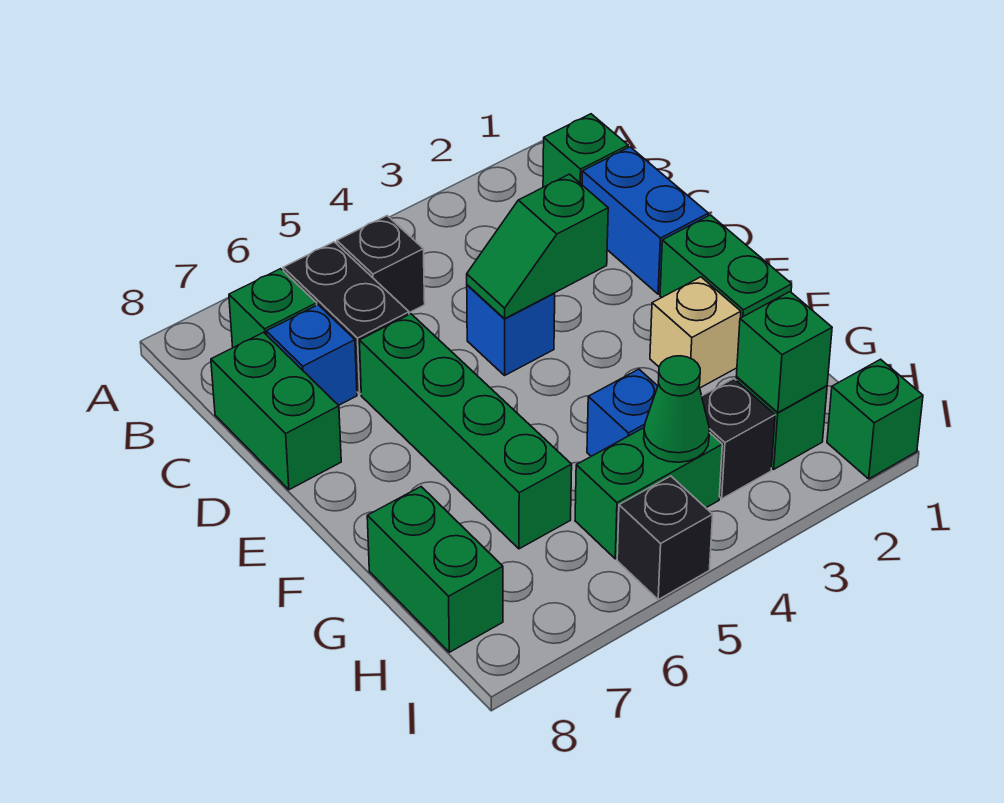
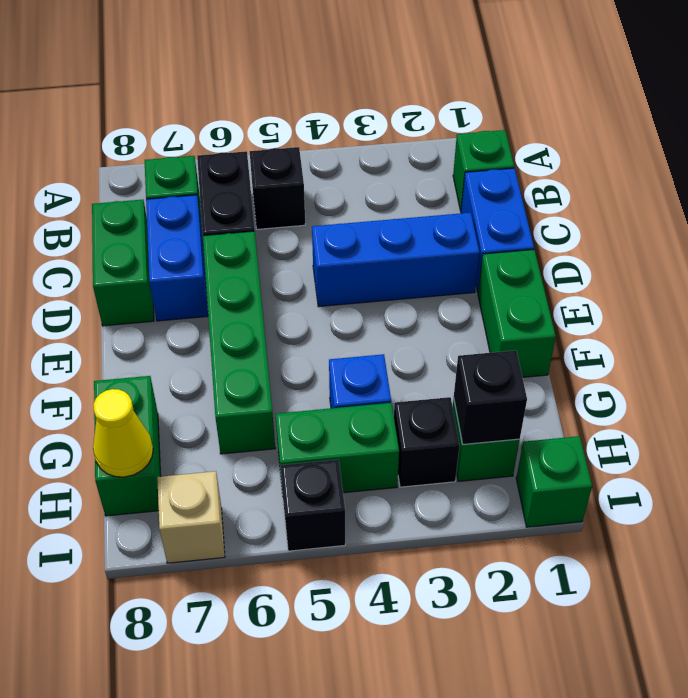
blue 1x1 brick [266,305,357,405] -> blue 1x2 brick [146,195,208,321]
green 1x2 slope [467,174,608,319] -> none
blue 1x1 brick [467,285,555,375] -> blue 1x3 brick [312,213,480,307]
tan 1x1 brick [650,277,741,388] -> tan 1x1 brick moved to [157,471,225,563]
green 1x1 brick [737,292,832,413] -> black 1x1 brick [454,350,527,444]
green 1x1 cone [644,356,710,462] -> none
none -> yellow 1x1 cone [93,389,153,477]

